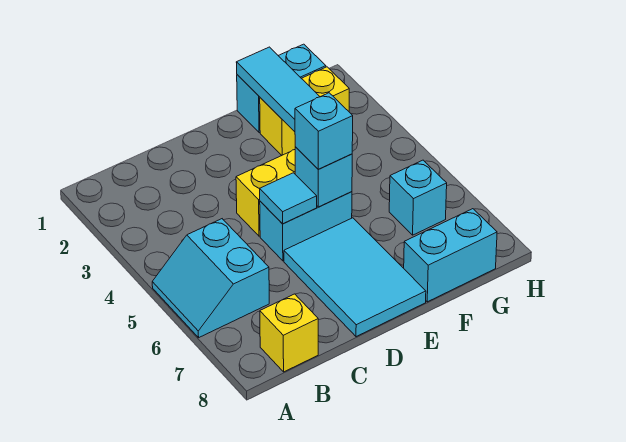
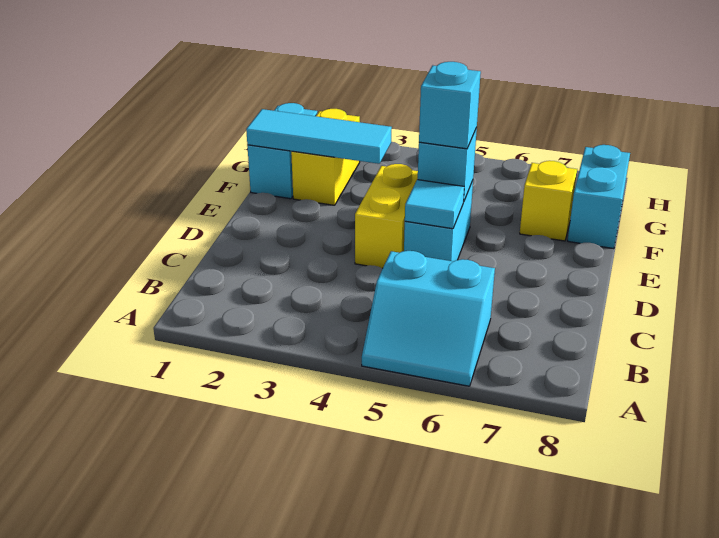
yellow 1x1 brick [260,294,318,372] -> yellow 1x1 brick moved to [520,161,577,241]
cyan 2x3 tile [284,218,426,337] -> none
cyan 1x1 brick [389,160,447,235] -> none

